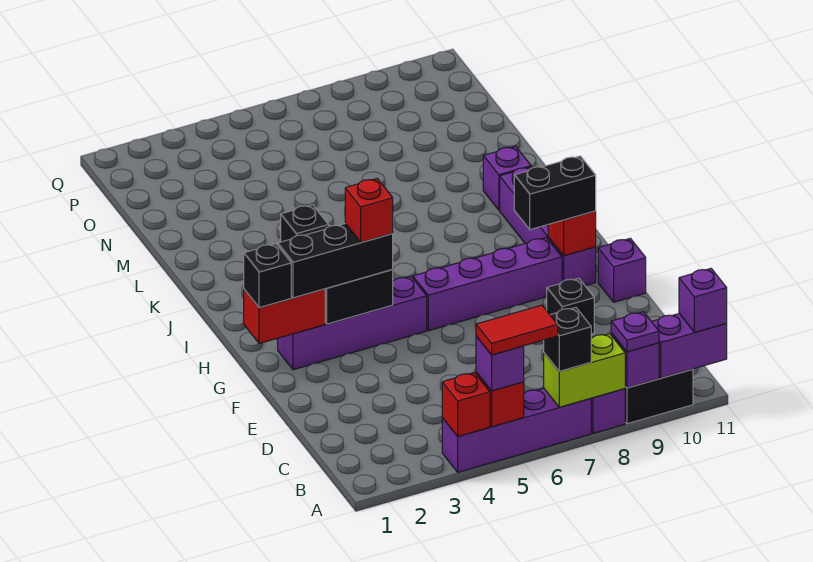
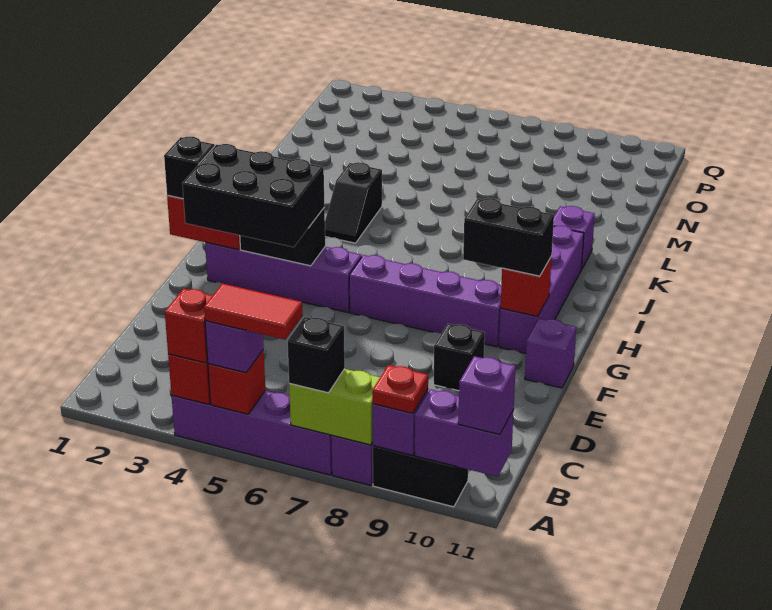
purple 1x1 plate [611,312,659,352] -> red 1x1 plate [372,365,428,413]
black 1x3 brick [278,224,393,298] -> black 2x3 brick [182,144,325,247]
red 1x1 brick [345,179,393,242] -> red 1x1 brick moved to [165,289,213,363]

